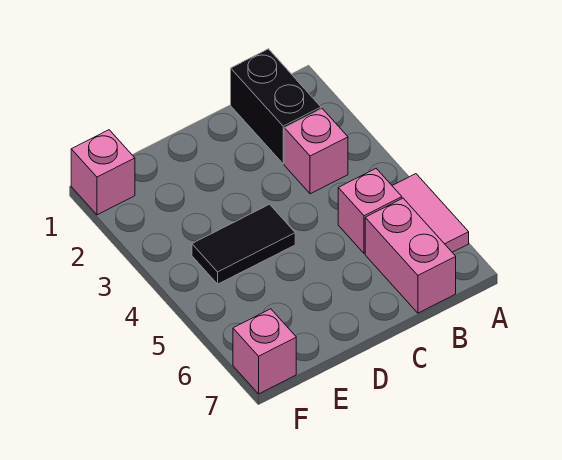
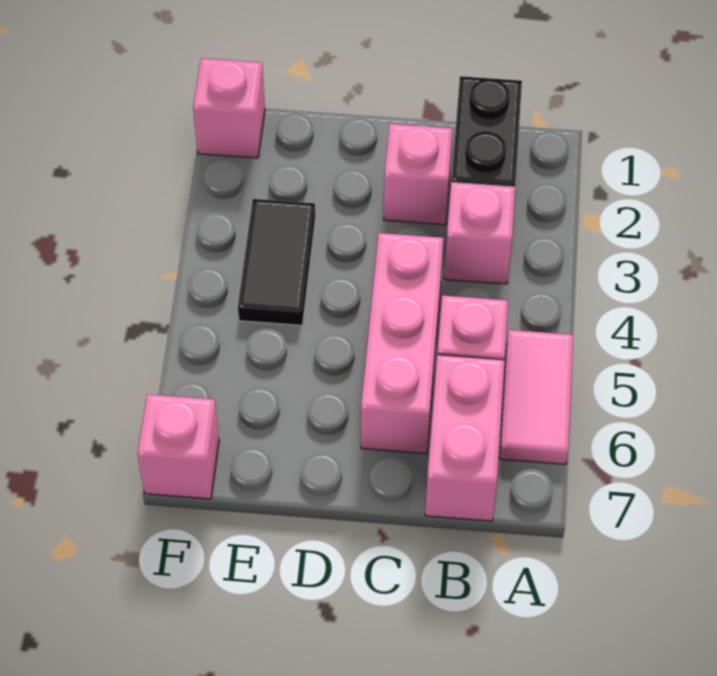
none -> pink 1x1 brick [384,124,452,225]
none -> pink 1x3 brick [361,233,443,454]
black 1x2 tile [192,204,295,284] -> black 1x2 tile turned to [238,199,315,325]

